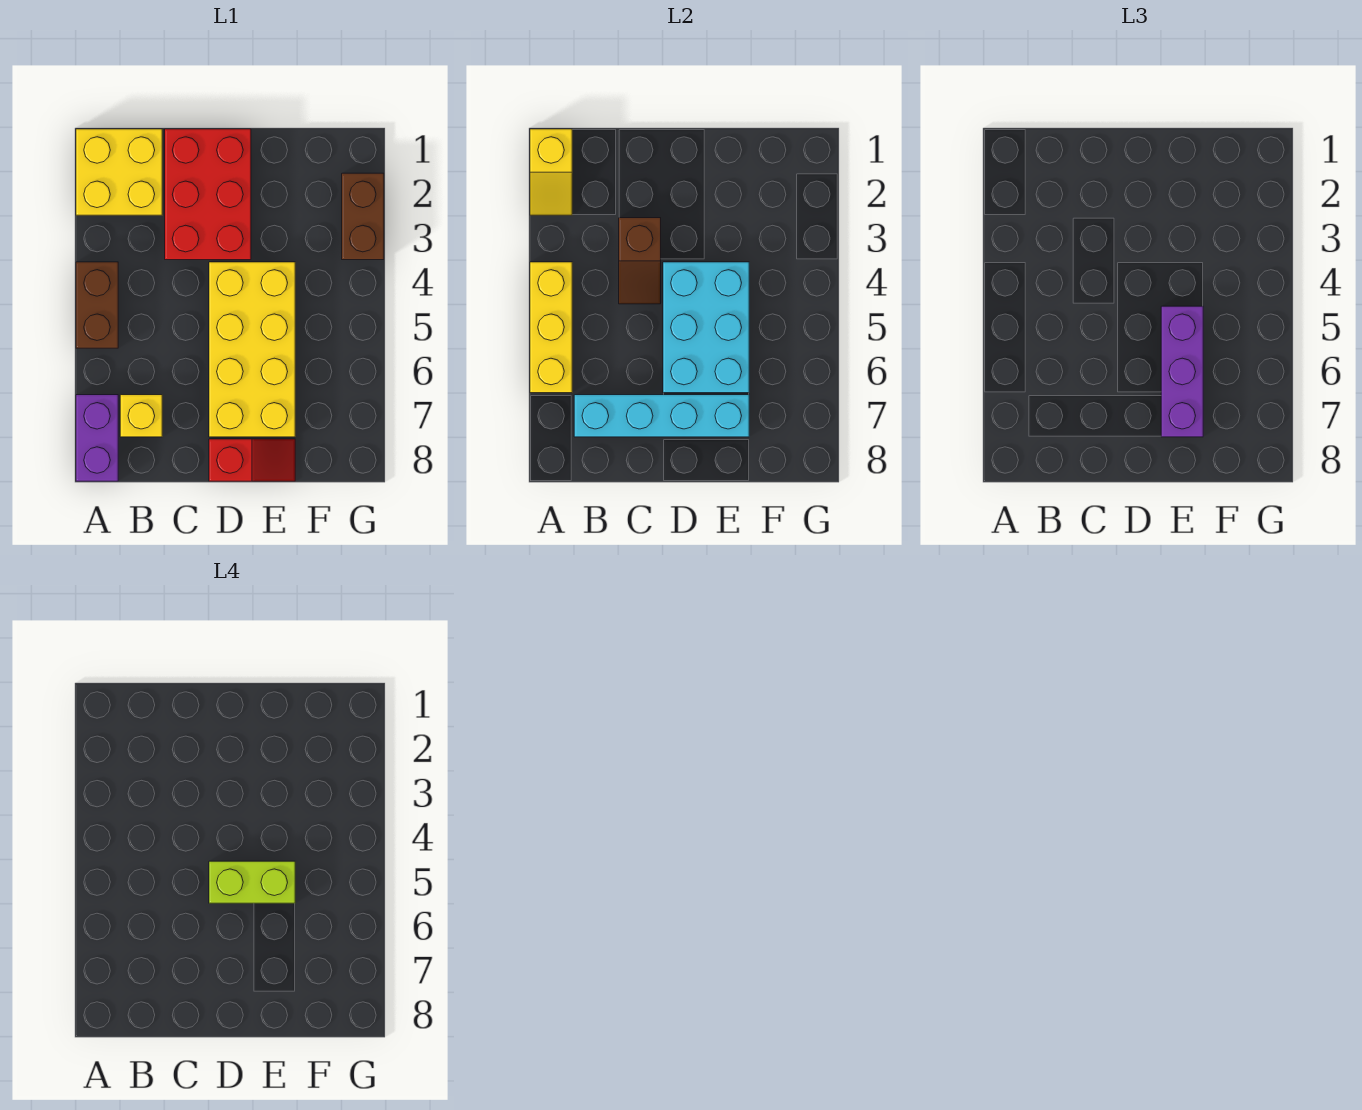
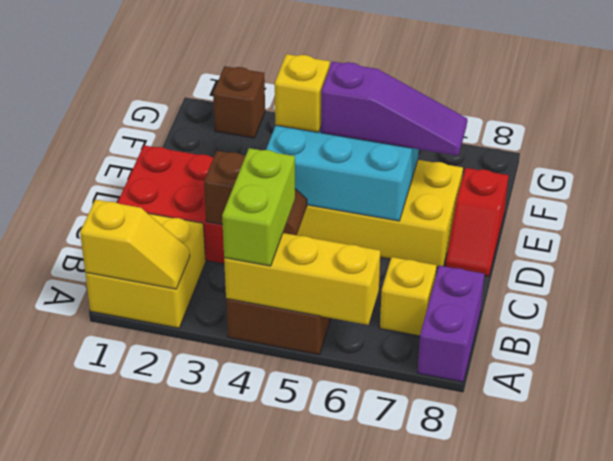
purple 1x2 brick [76,395,118,481] -> purple 1x2 brick turned to [418,266,484,382]
cyan 1x4 brick [574,395,749,437] -> none
lime 1x2 brick [209,861,295,903] -> lime 1x2 brick moved to [222,148,295,266]
red 1x2 slope [209,439,295,481] -> red 1x2 slope turned to [446,168,509,277]
none -> yellow 1x1 brick [275,54,330,132]
purple 1x3 brick [1161,306,1203,437] -> purple 1x3 slope [321,62,467,156]
brown 1x2 brick [342,173,384,260] -> brown 1x1 brick [213,66,265,138]

